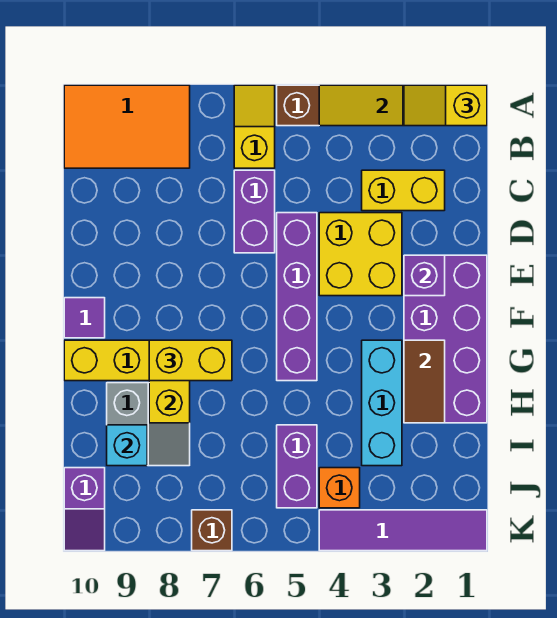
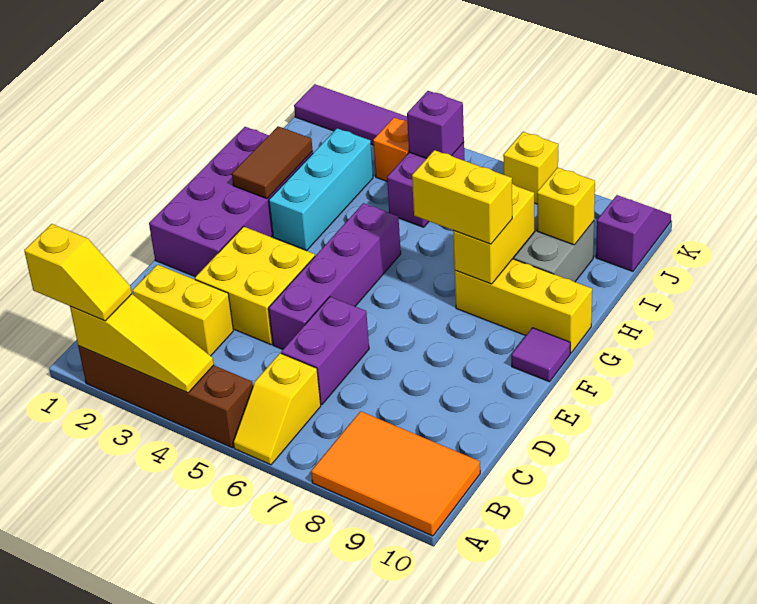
purple 1x1 brick [404,255,445,296] -> purple 1x1 brick moved to [407,91,464,158]
cyan 1x1 brick [107,425,147,466] -> yellow 1x1 brick [537,168,595,245]
brown 1x1 brick [192,510,232,551] -> yellow 1x1 brick [503,132,558,204]

